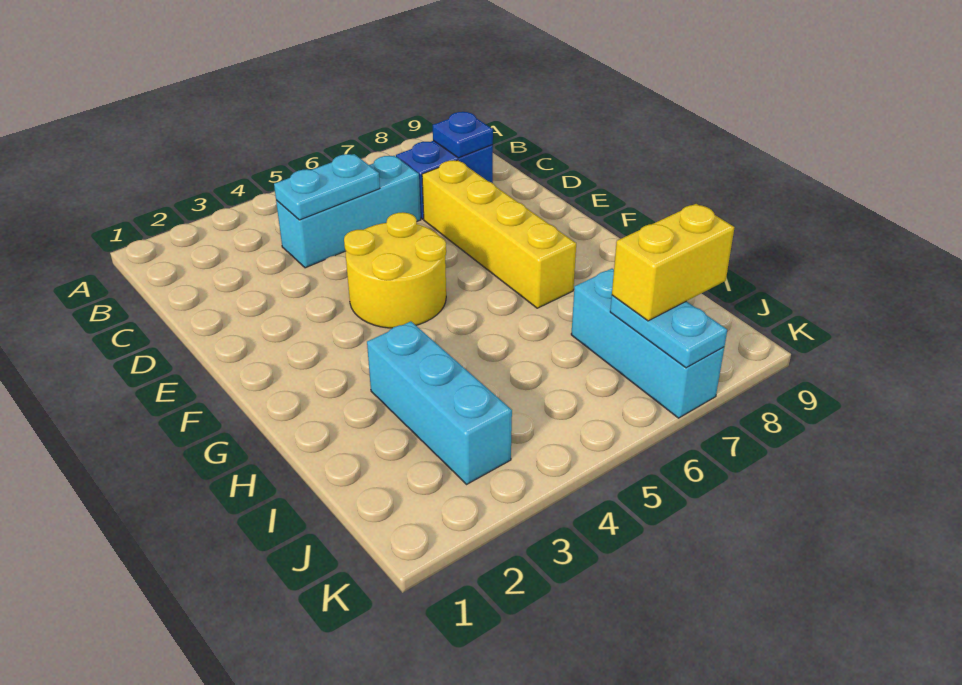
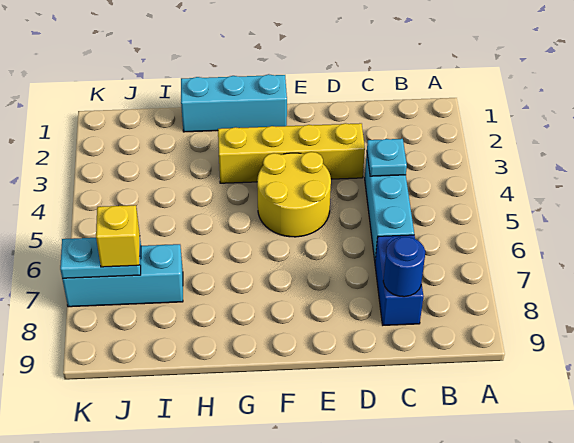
cyan 1x2 plate [274,154,380,220] -> cyan 1x1 plate [367,139,407,176]
blue 1x1 plate [433,112,493,158] -> blue 1x1 round brick [383,237,425,297]
yellow 1x4 brick [422,160,576,308] -> yellow 1x4 brick moved to [218,123,365,183]
cyan 1x3 brick [367,321,512,484] -> cyan 1x3 brick moved to [181,74,287,132]
yellow 1x2 brick [612,204,735,321] -> yellow 1x1 brick [96,205,140,267]

